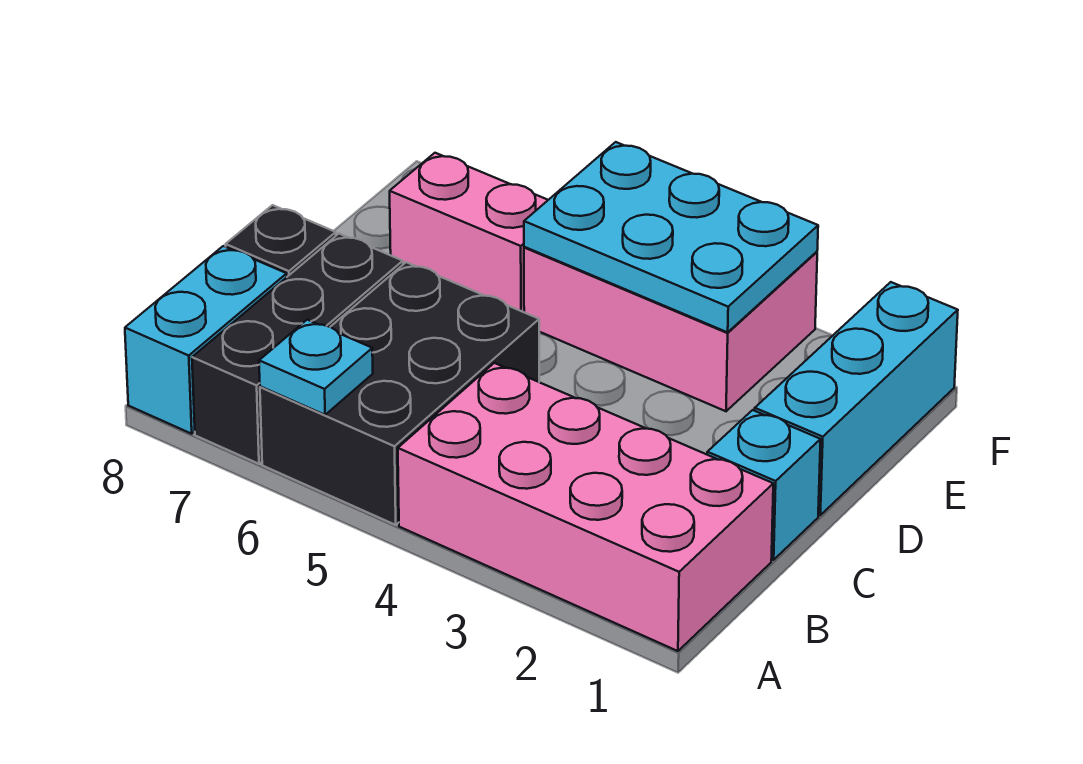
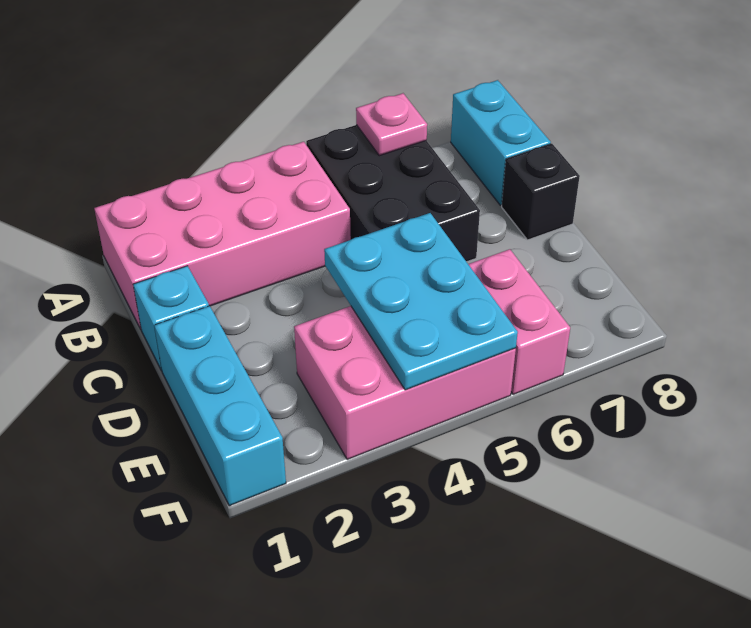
cyan 1x1 plate [259,320,373,415] -> pink 1x1 plate [356,93,427,156]
black 1x3 brick [192,234,403,464] -> none
cyan 2x3 plate [524,142,818,332] -> cyan 2x3 plate turned to [324,213,518,390]
pink 1x2 brick [390,153,548,312] -> pink 1x2 brick turned to [468,249,570,394]

